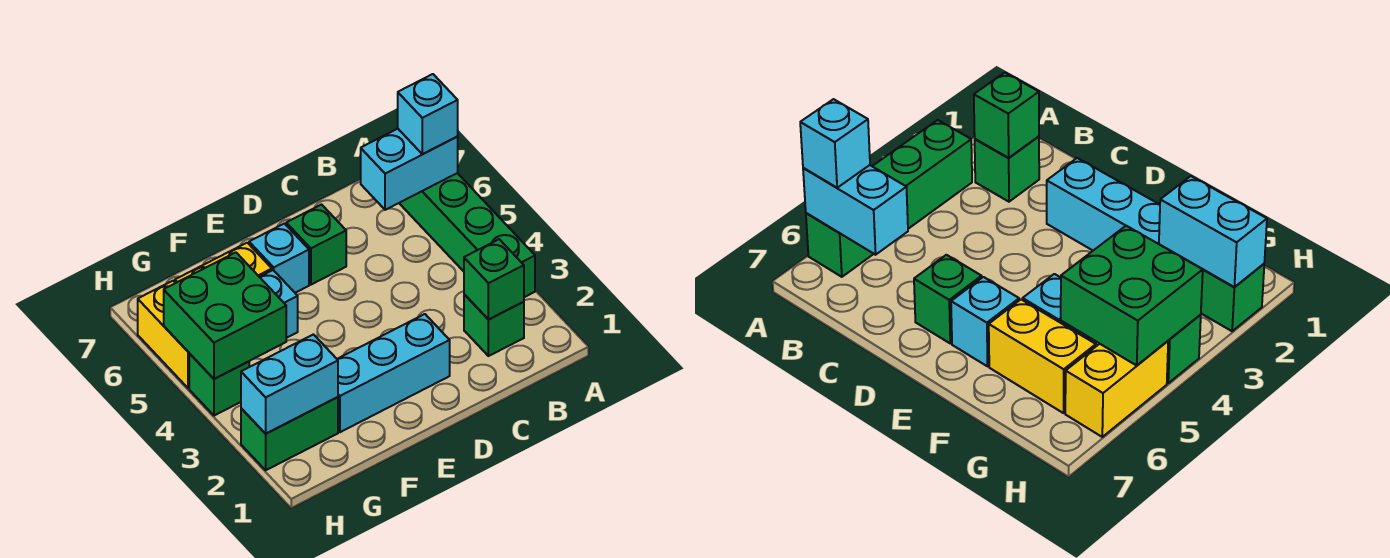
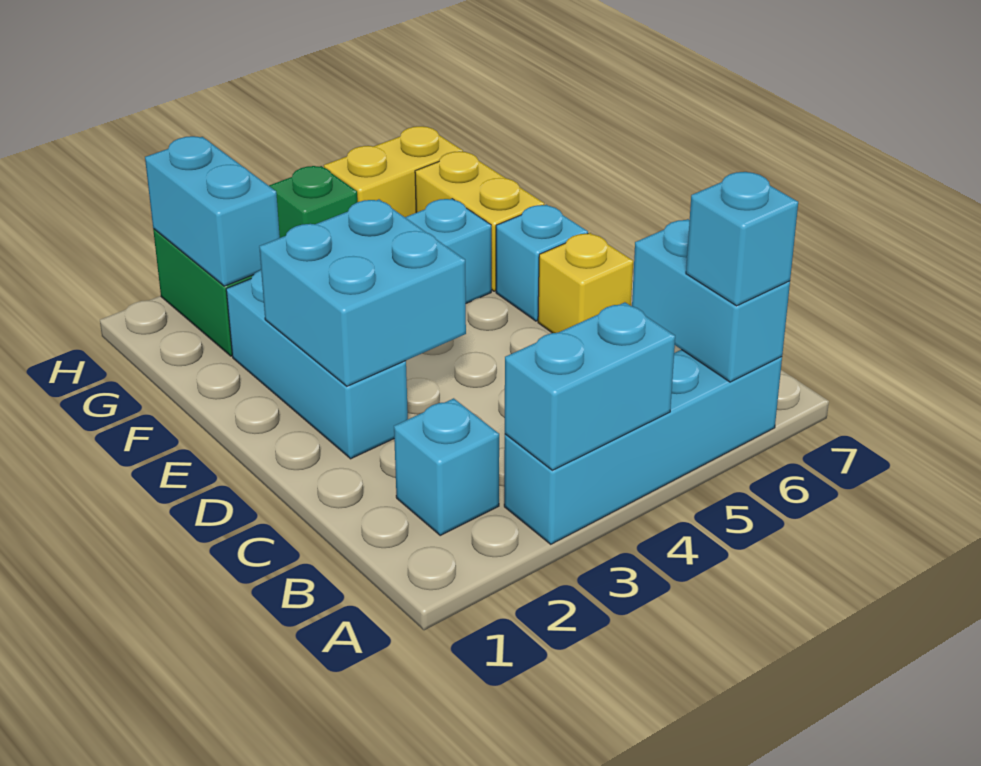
green 1x4 brick [399,173,535,297] -> cyan 1x4 brick [504,350,782,544]
none -> cyan 1x2 brick [505,302,675,470]
green 1x1 brick [464,294,524,356] -> cyan 1x1 brick [394,398,499,535]
green 1x1 brick [464,239,524,320] -> none
none -> cyan 2x2 brick [259,199,466,386]
green 1x1 brick [286,205,346,285] -> yellow 1x1 brick [538,233,633,333]
green 2x2 brick [164,252,286,379] -> none

